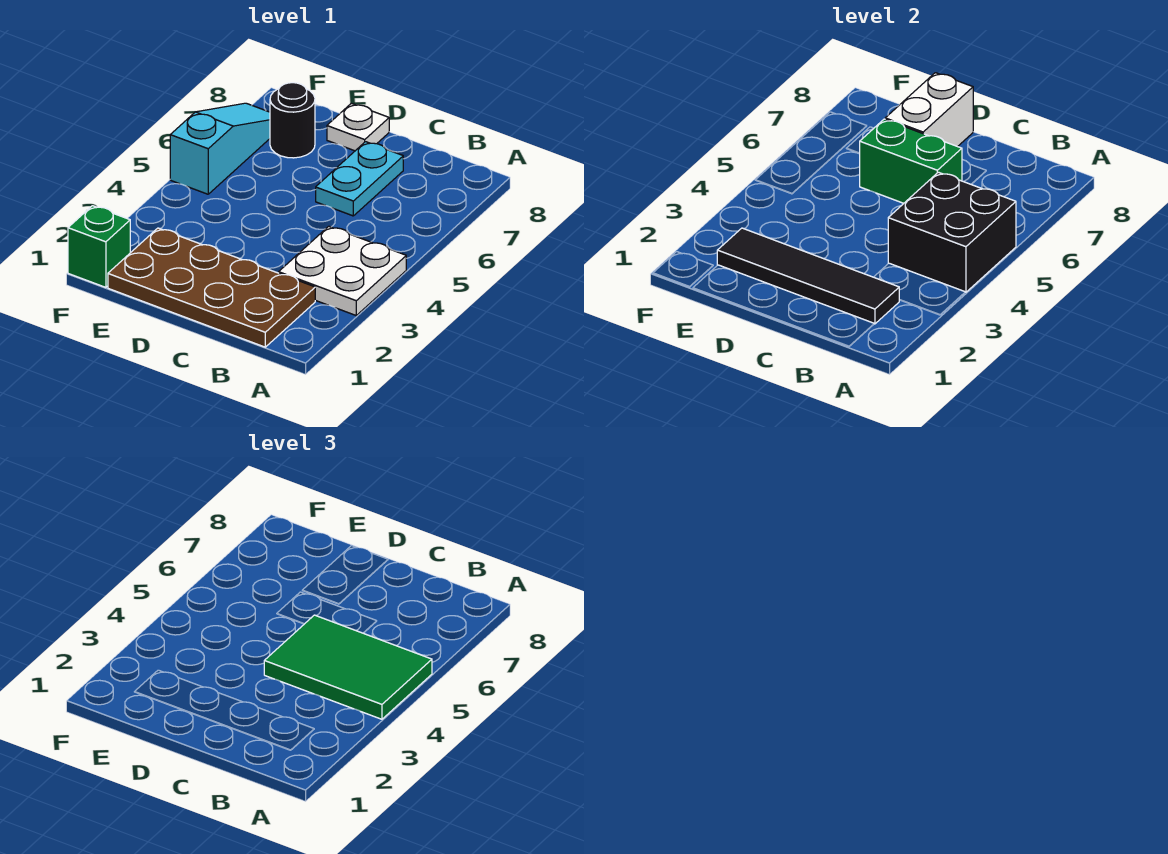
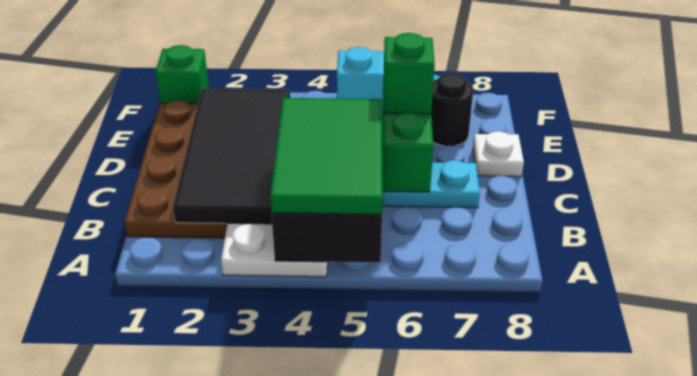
black 1x4 tile [717,228,899,324] -> black 2x4 tile [173,89,290,224]
none -> green 1x1 brick [383,33,435,114]
white 1x2 brick [885,73,973,147] -> none

